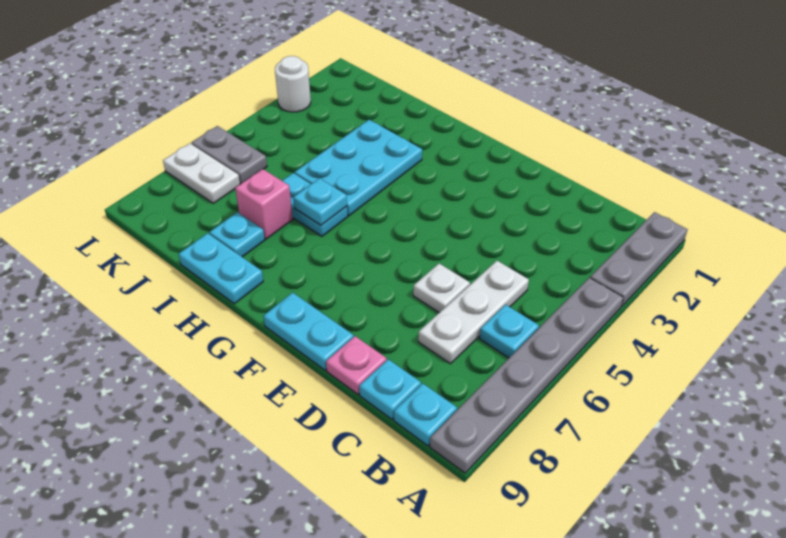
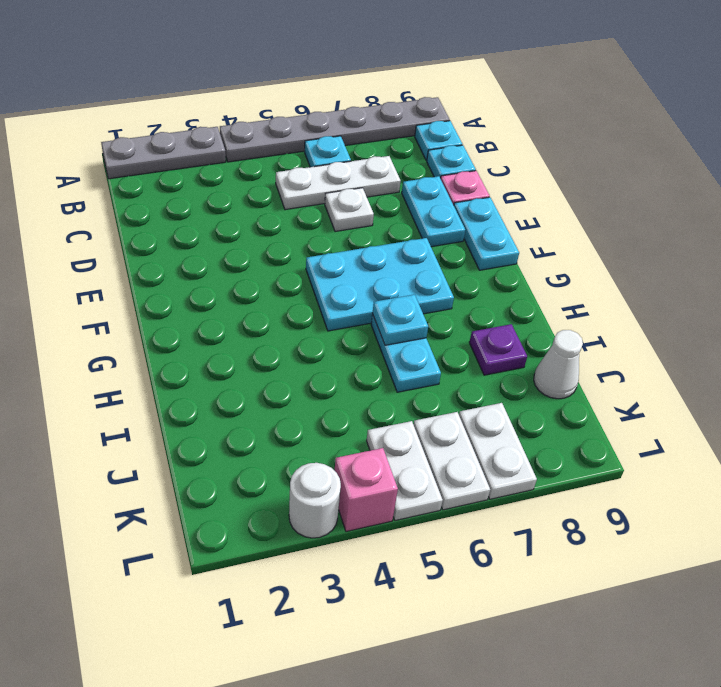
cyan 2x3 plate [295,120,422,216] -> cyan 2x3 plate moved to [306,238,454,331]
cyan 1x2 plate [178,233,263,304] -> cyan 1x2 plate moved to [402,176,465,247]
pink 1x1 brick [235,169,293,239] -> pink 1x1 brick moved to [335,448,398,532]
cyan 1x1 plate [209,212,265,257] -> purple 1x1 plate [469,324,527,375]
none -> white 1x1 cone [534,330,583,399]
none -> white 1x2 plate [367,421,443,521]
grey 1x2 plate [192,126,267,184] -> white 1x2 plate [413,412,490,510]

